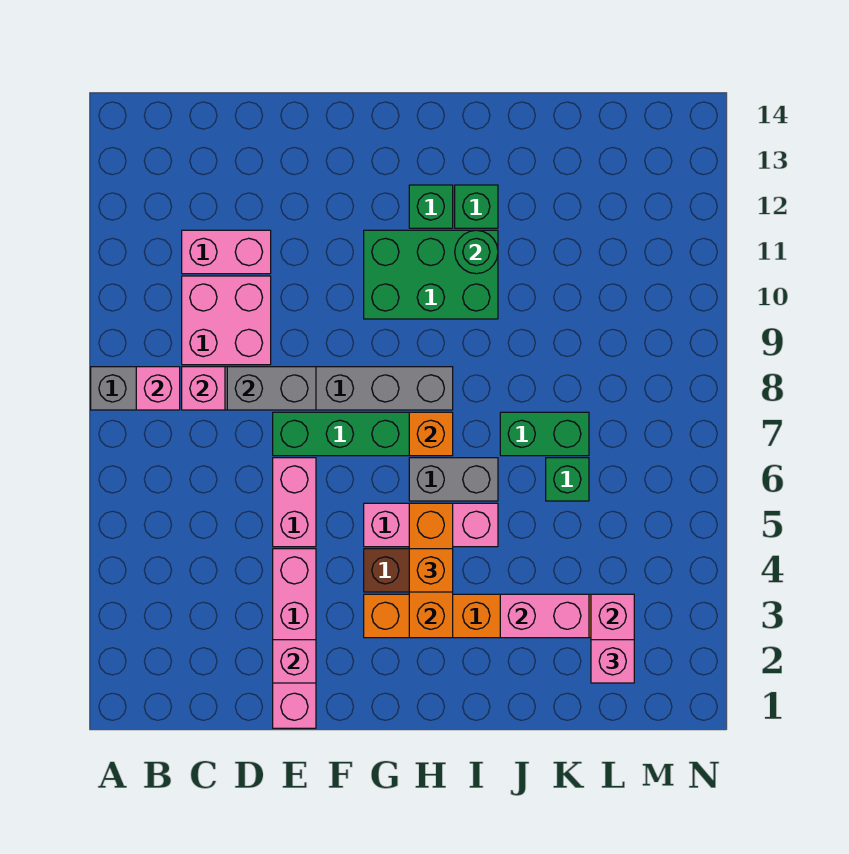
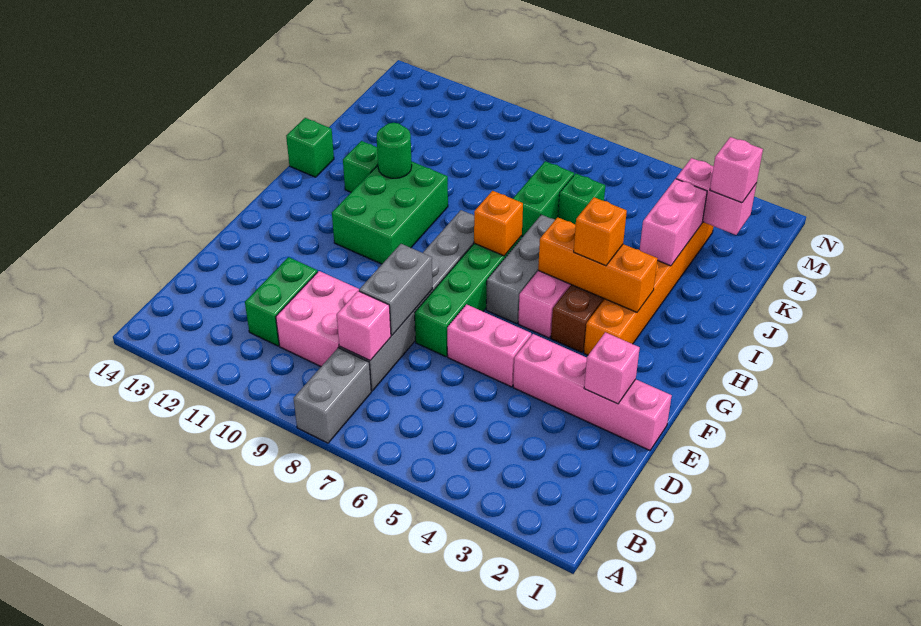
pink 1x1 brick [136,367,180,410] -> none
pink 1x2 brick [182,230,271,274] -> green 1x2 brick [245,257,318,346]
grey 1x2 brick [409,458,498,501] -> grey 1x3 brick [486,215,555,324]
green 1x1 brick [409,185,453,228] -> green 1x1 brick moved to [286,118,334,177]

